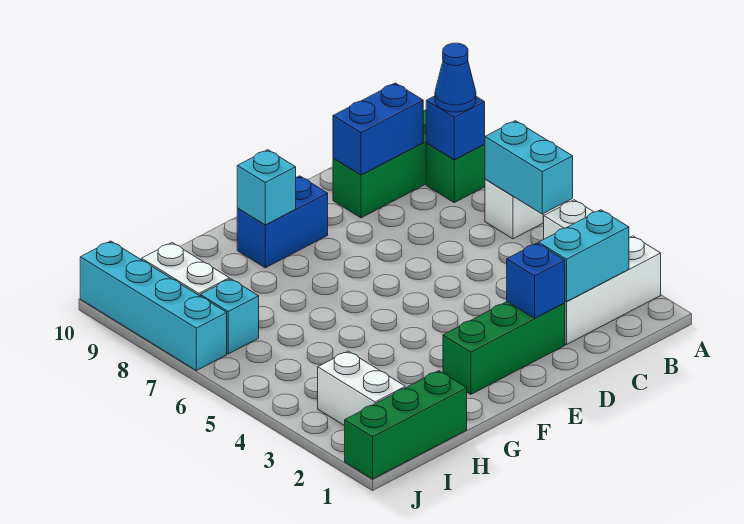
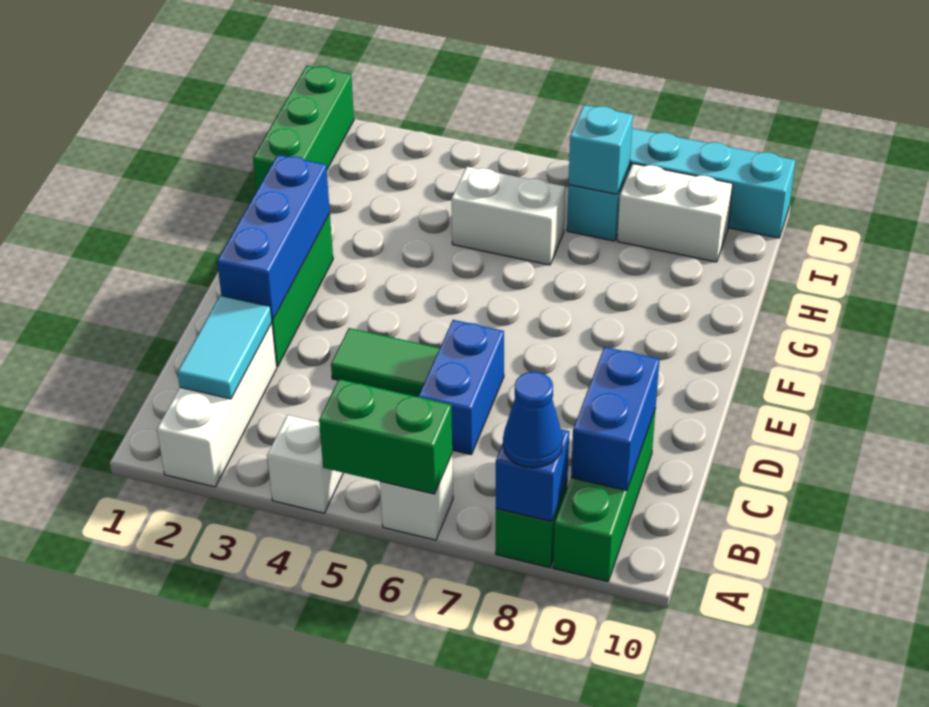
cyan 1x2 brick [485,121,573,214] -> green 1x2 brick [319,379,452,494]
cyan 1x2 brick [539,210,629,302] -> cyan 1x2 tile [177,295,272,399]
blue 1x1 brick [507,243,565,318] -> blue 1x3 brick [217,155,330,320]
none -> green 1x2 tile [331,328,440,397]
blue 1x2 brick [237,176,328,268] -> blue 1x2 brick moved to [418,320,504,455]
cyan 1x1 brick [237,150,296,225] -> cyan 1x1 brick moved to [569,105,633,194]
white 1x2 brick [318,351,405,426] -> white 1x2 brick moved to [451,167,565,265]

